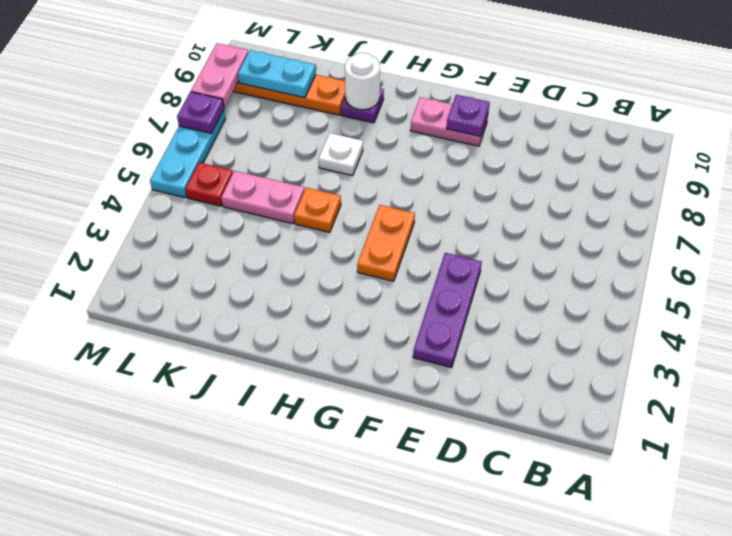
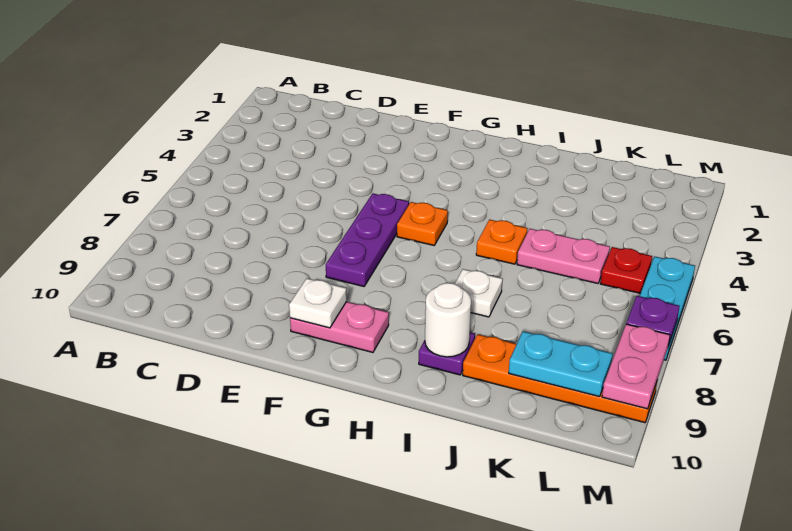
purple 1x3 plate [413,253,482,368] -> purple 1x3 plate moved to [326,193,409,287]
purple 1x1 plate [446,95,490,136] -> white 1x1 plate [289,278,347,328]
orange 1x2 plate [357,205,415,281] -> orange 1x1 plate [397,202,448,245]

